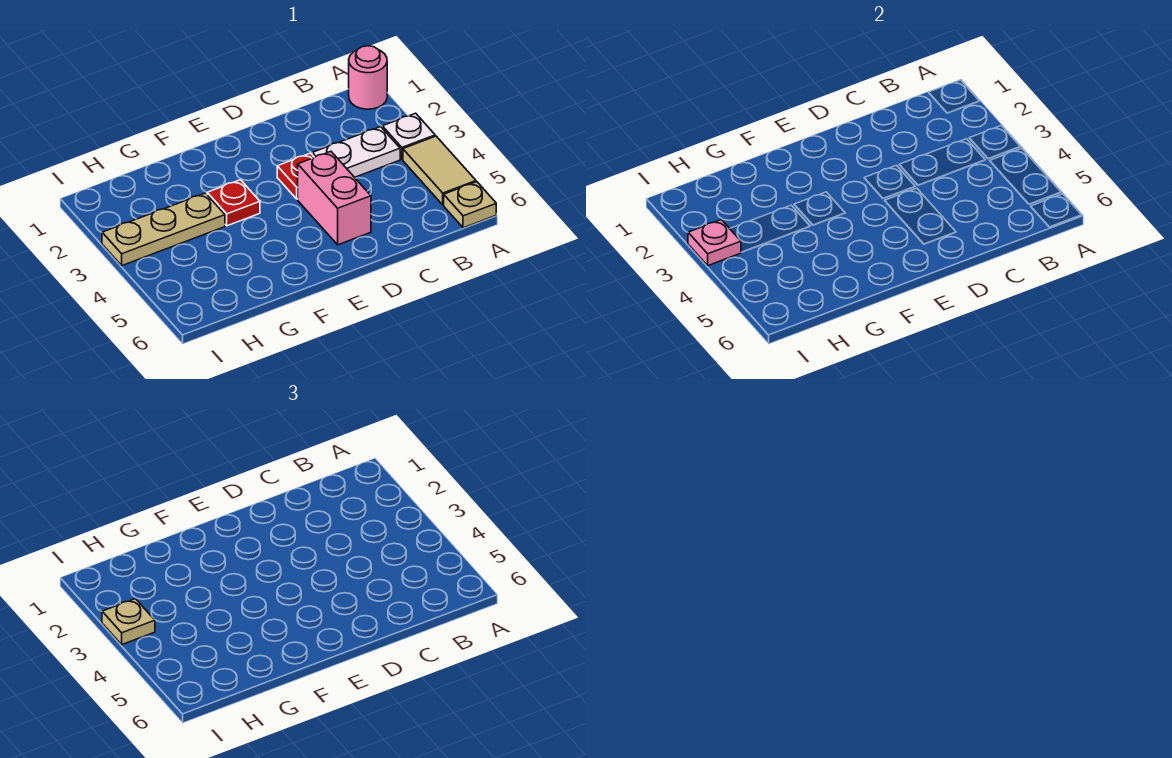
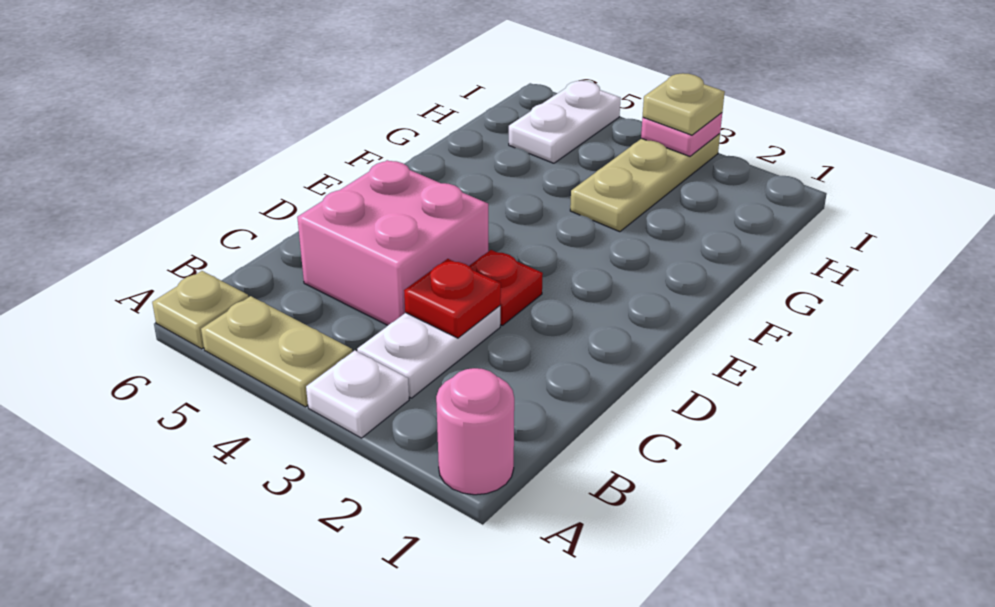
tan 1x2 tile [403,136,476,205] -> tan 1x2 plate [201,296,352,407]
pink 1x2 brick [298,152,371,245] -> pink 2x2 brick [297,160,488,325]
red 1x1 plate [207,180,260,226] -> red 1x1 plate moved to [404,259,501,338]
none -> white 1x2 plate [509,81,621,163]

